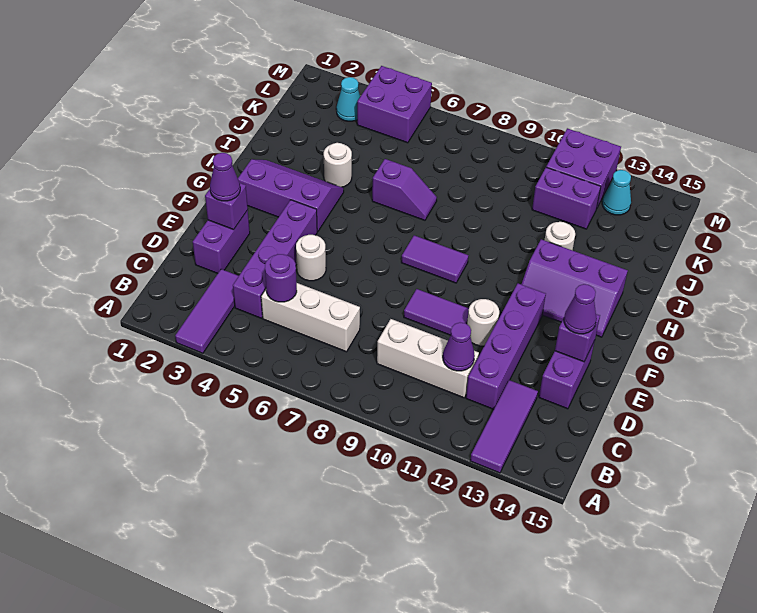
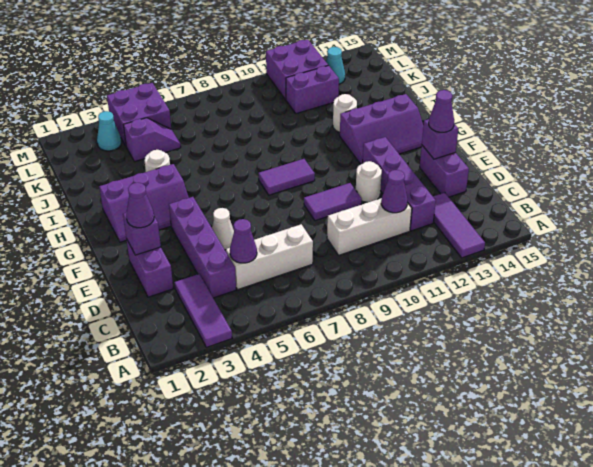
purple 1x1 round brick [265,254,297,302] -> purple 1x1 cone [230,219,257,263]
white 1x1 round brick [296,235,326,281] -> white 1x1 cone [212,208,234,250]
purple 2x3 slope [238,159,344,232] -> purple 2x3 slope turned to [99,164,189,242]
purple 1x2 slope [372,159,437,220] -> purple 1x2 slope moved to [124,118,181,162]

